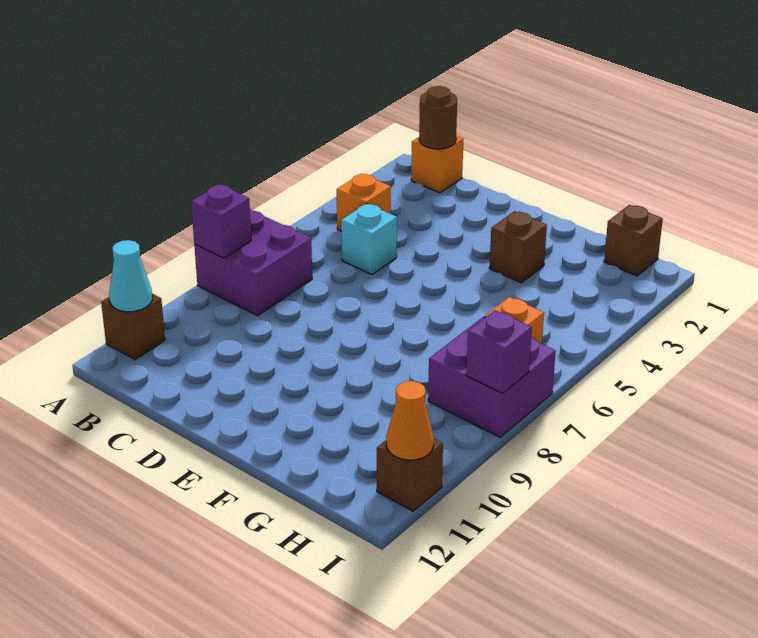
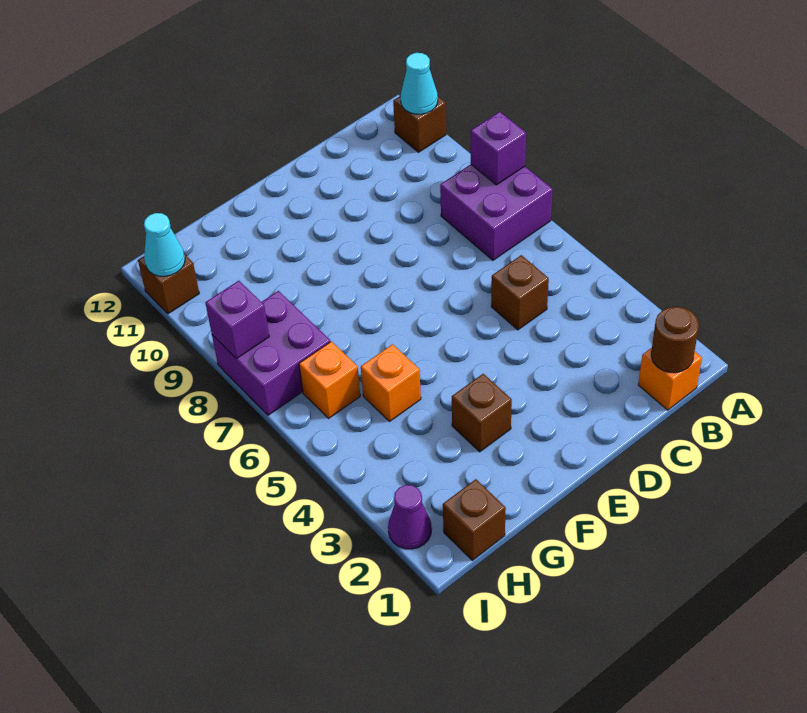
orange 1x1 brick [337,174,391,231] -> orange 1x1 brick moved to [361,344,421,421]
cyan 1x1 brick [341,204,397,275] -> brown 1x1 brick [491,255,549,330]
none -> purple 1x1 cone [388,485,432,549]
orange 1x1 cone [386,381,434,460] -> cyan 1x1 cone [144,213,185,276]

